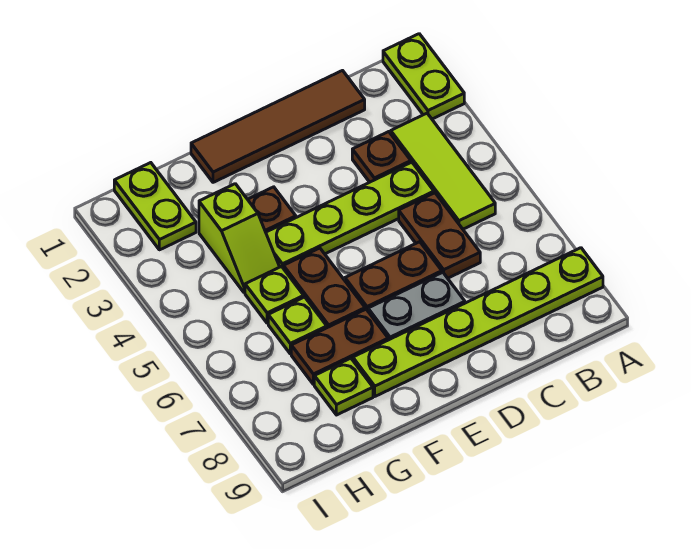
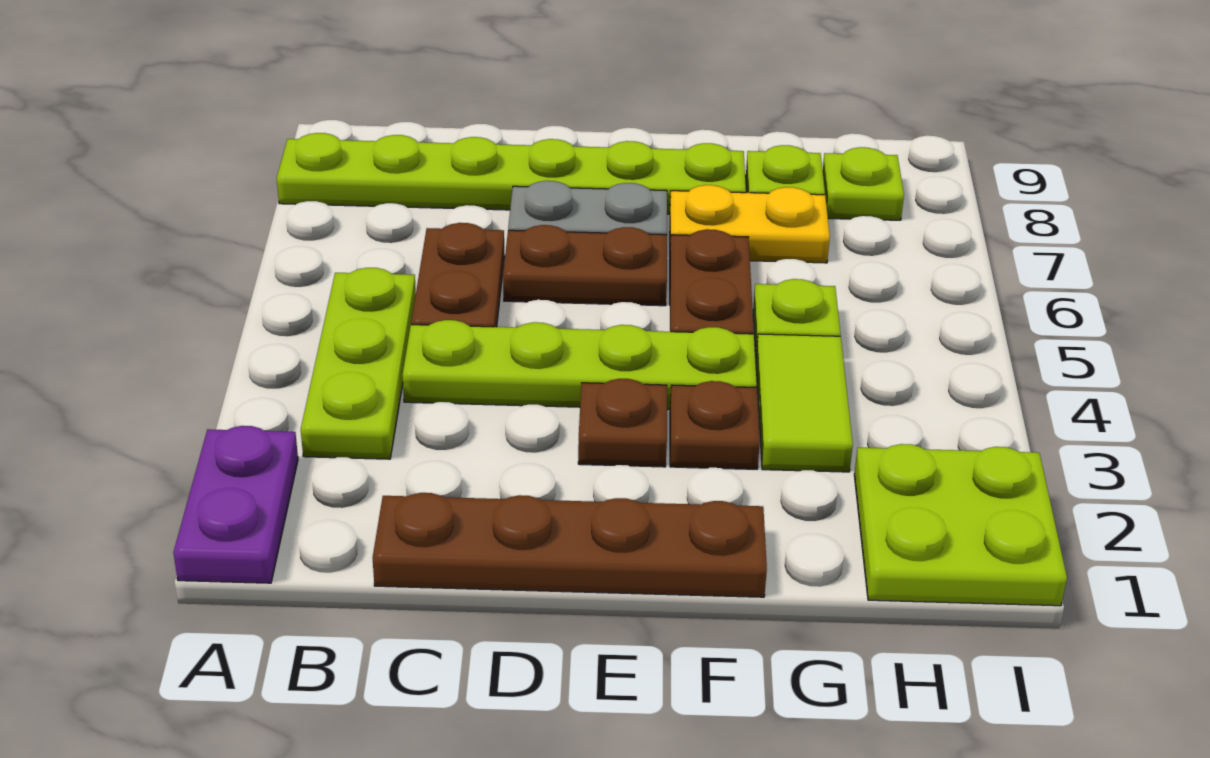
lime 1x2 plate [383,34,464,119] -> purple 1x2 plate [173,426,298,583]
lime 1x3 tile [391,113,495,229] -> lime 1x3 plate [301,268,416,459]
brown 1x4 tile [191,71,365,182] -> brown 1x4 plate [373,493,767,597]
brown 1x1 plate [352,132,411,182] -> brown 1x1 plate moved to [578,379,667,467]
brown 1x2 plate [291,309,388,384] -> yellow 1x2 plate [670,185,830,263]
lime 1x2 slope [199,184,279,293] -> lime 1x2 tile [756,334,853,472]
lime 1x1 plate [268,297,327,354] -> lime 1x1 plate moved to [823,147,904,220]
lime 1x2 plate [114,163,196,250] -> lime 2x2 plate [854,444,1067,606]

